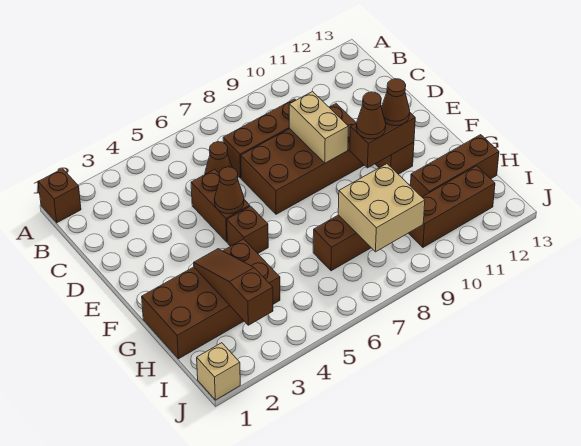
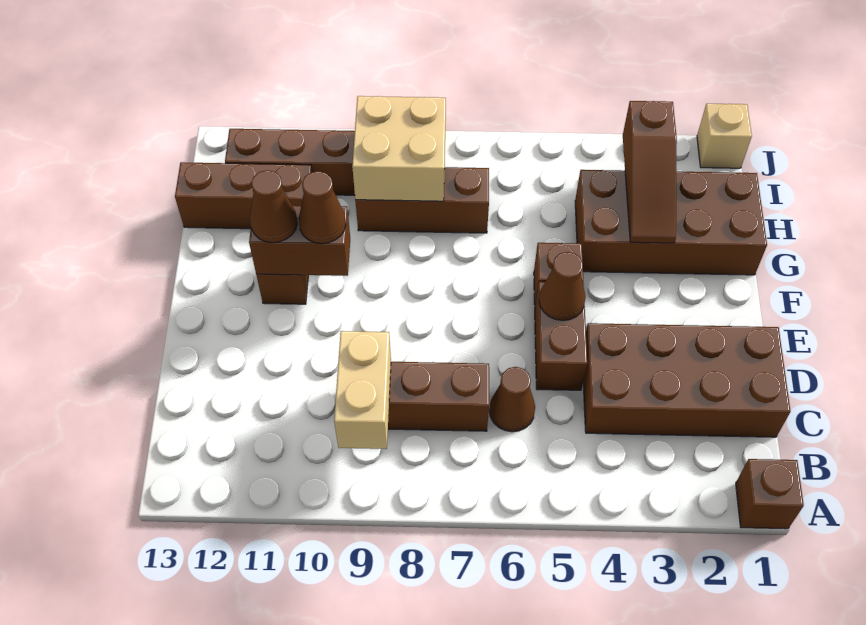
brown 2x4 brick [241,104,364,214] -> brown 2x4 brick moved to [583,323,791,437]
tan 1x2 brick [289,91,348,163] -> tan 1x2 brick moved to [334,331,391,449]

